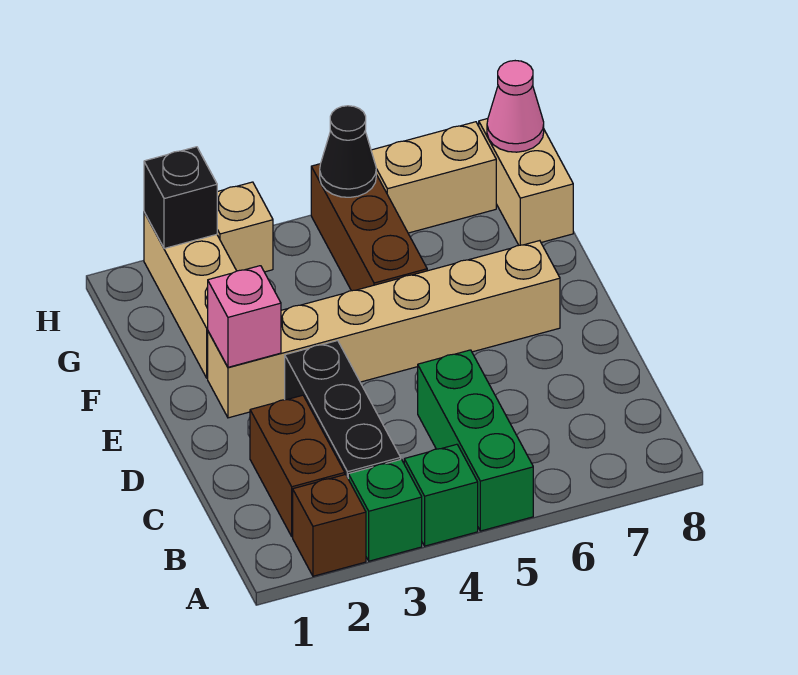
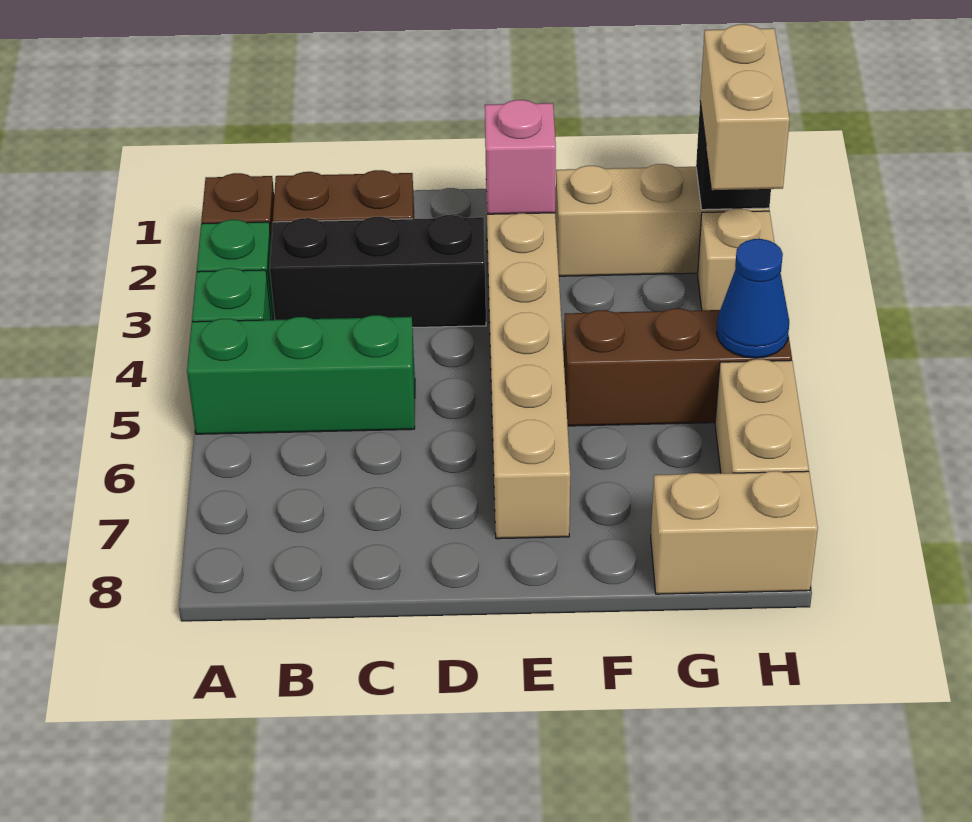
none -> tan 1x2 brick [700,24,790,190]
black 1x1 cone [320,106,376,197] -> blue 1x1 cone [717,239,789,358]
pink 1x1 cone [487,61,544,152] -> none

